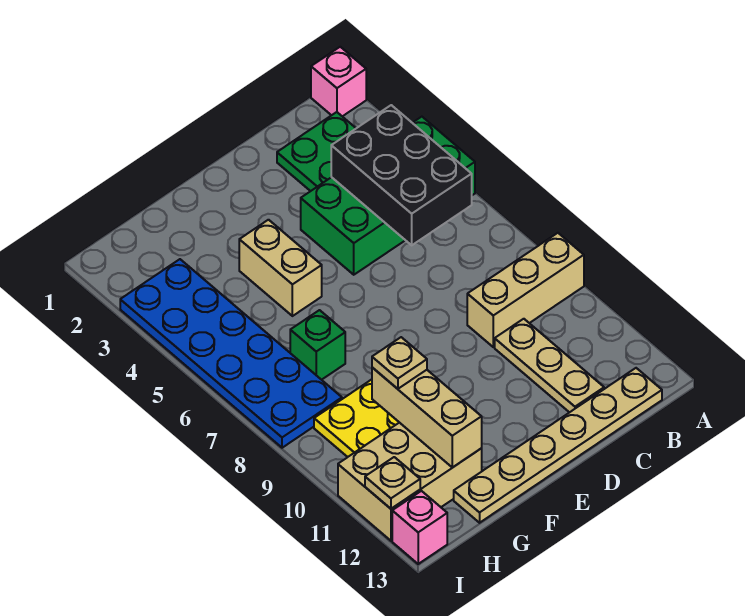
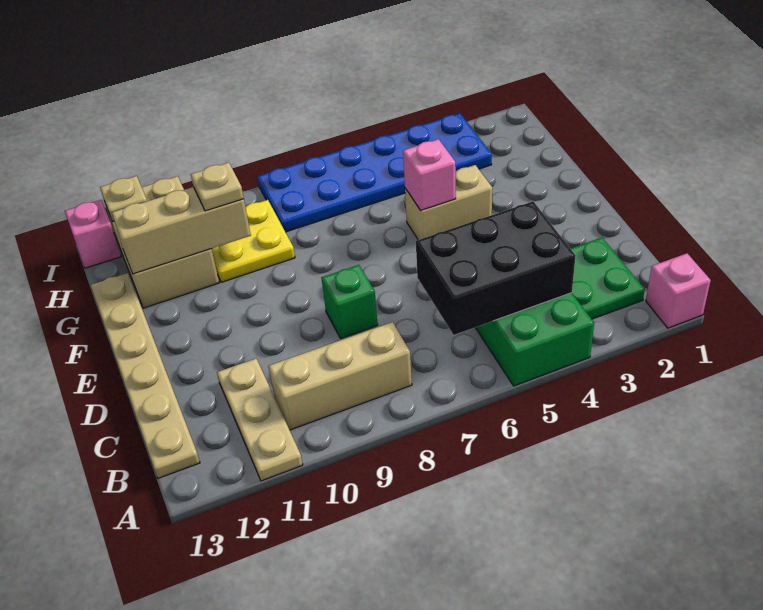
tan 1x3 brick [467,233,584,347] -> tan 1x3 brick turned to [268,322,412,430]
tan 1x3 plate [495,319,604,413] -> tan 1x3 plate turned to [217,359,303,481]
none -> pink 1x1 brick [403,139,456,210]
green 1x1 brick [290,310,345,380] -> green 1x1 brick moved to [321,265,378,339]

